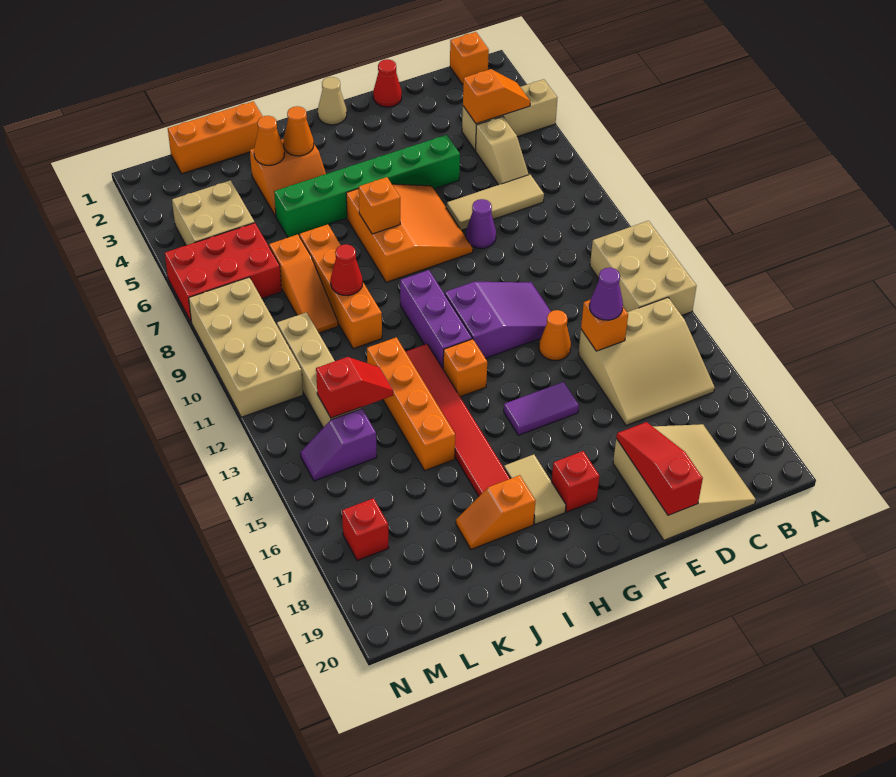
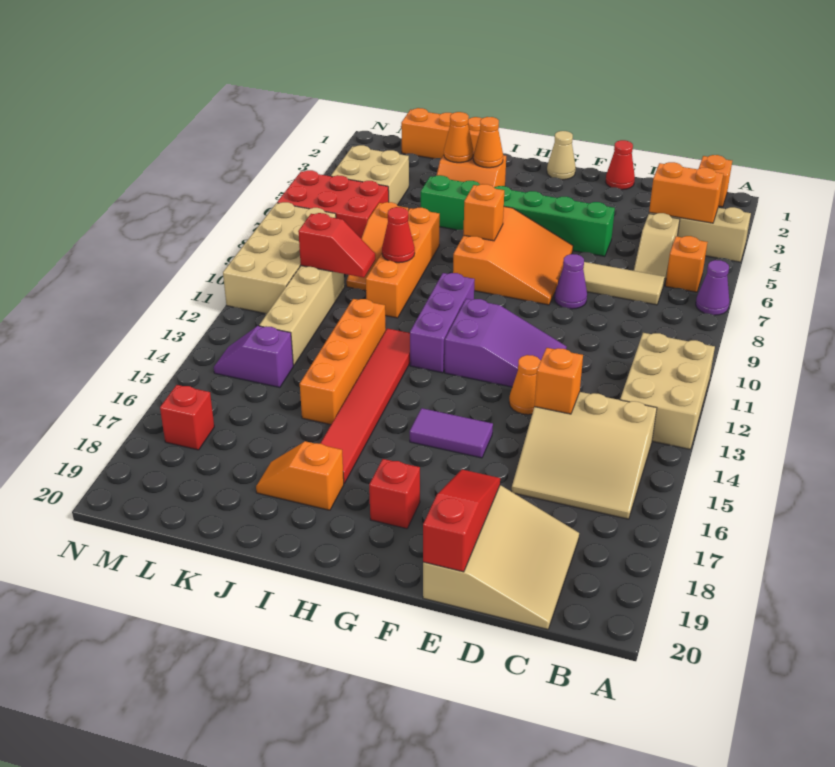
orange 1x2 slope [463,69,530,124] -> orange 1x2 brick [649,162,723,223]
purple 1x1 cone [590,268,623,320] -> purple 1x1 cone moved to [696,260,729,315]
orange 1x1 brick [443,339,487,397] -> orange 1x1 brick moved to [665,236,707,292]
tan 1x2 tile [504,454,566,524] -> none
red 1x2 slope [316,357,393,418] -> red 1x2 slope moved to [298,213,375,278]

